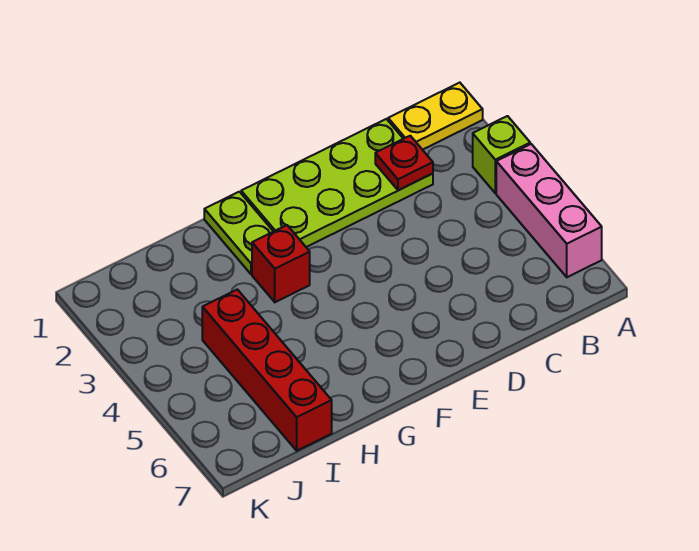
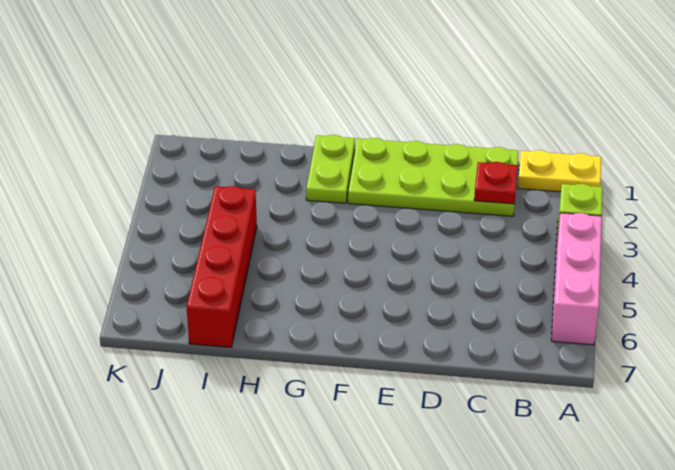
red 1x1 brick [252,225,310,302] -> none

